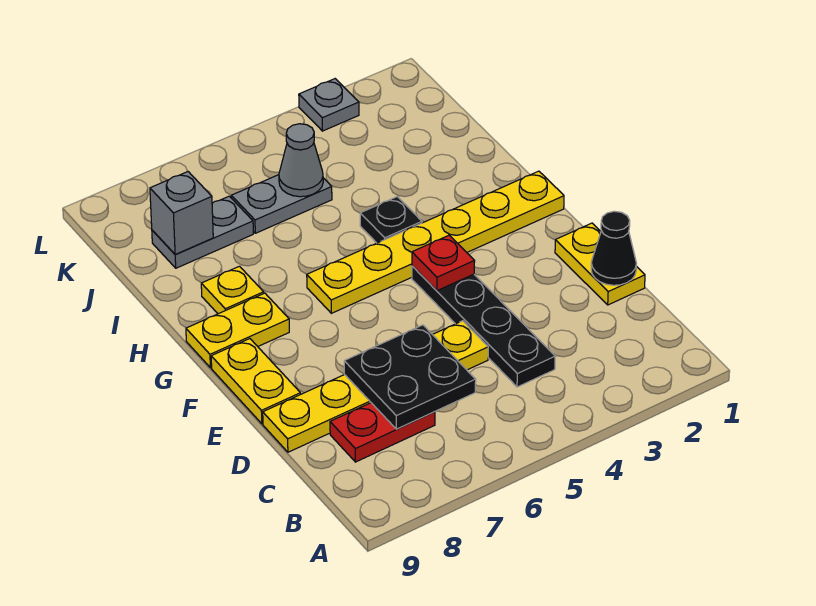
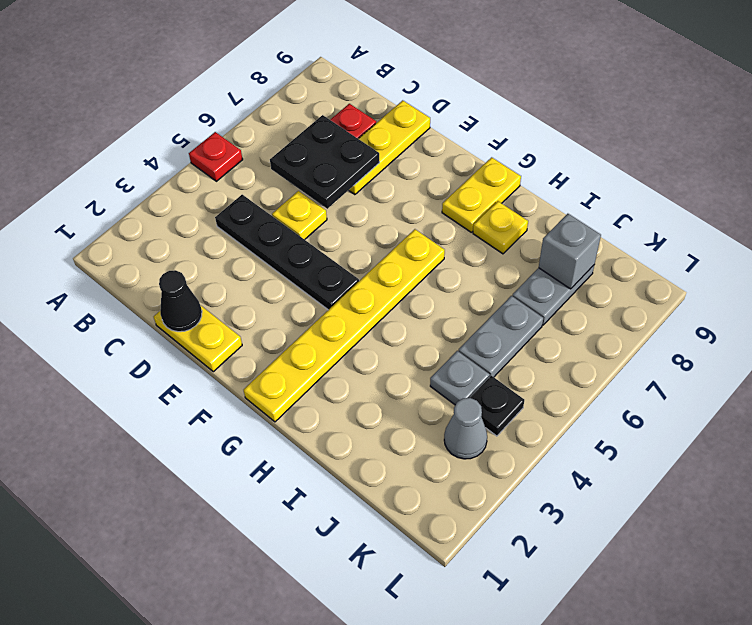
yellow 1x2 plate [211,339,301,424] -> none
red 1x1 plate [412,235,475,291] -> red 1x1 plate moved to [189,132,243,181]
black 1x1 plate [360,197,422,243] -> black 1x1 plate moved to [470,376,524,436]
grey 1x1 cone [279,124,323,197] -> grey 1x1 cone moved to [444,398,487,459]
grey 1x1 plate [299,79,359,131] -> grey 1x1 plate moved to [430,351,490,405]

